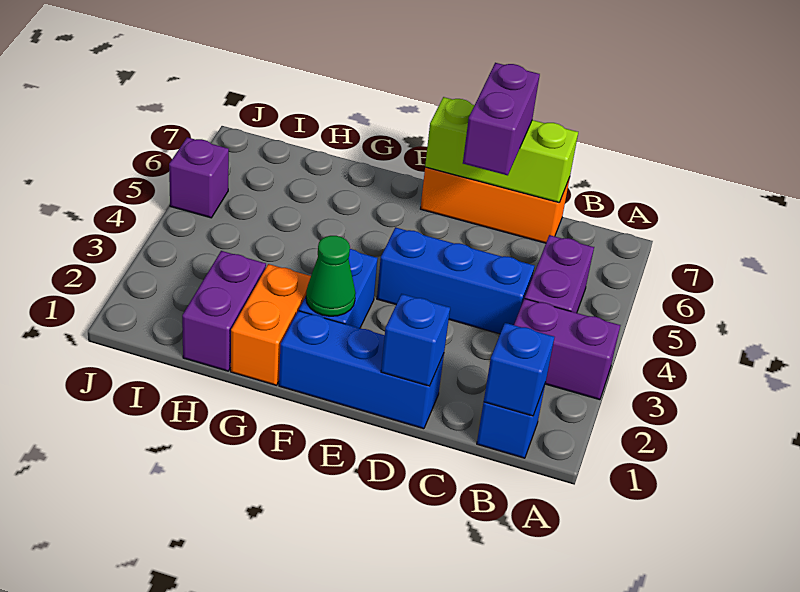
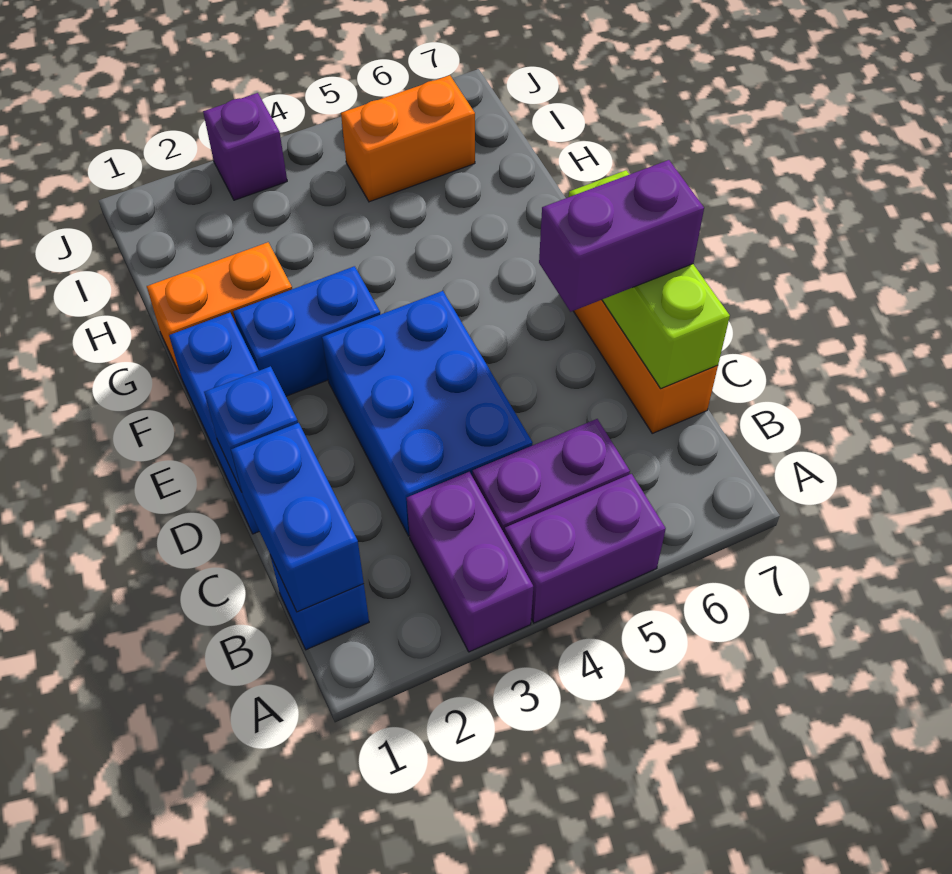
blue 1x1 brick [484,323,554,416] -> blue 1x2 brick [231,423,364,612]
blue 1x3 brick [377,227,534,334] -> blue 2x3 brick [322,291,533,536]
green 1x1 cone [306,236,356,316] -> none
purple 1x2 brick [182,251,266,371] -> purple 1x2 brick moved to [505,474,666,623]
none -> orange 1x2 brick [341,75,475,202]
purple 1x1 brick [169,137,229,218] -> purple 1x1 brick moved to [203,93,287,200]

